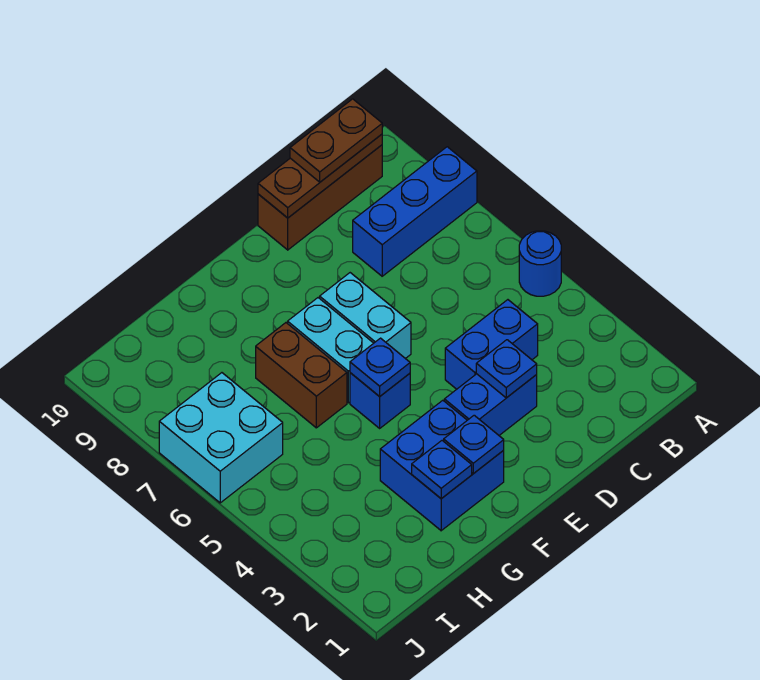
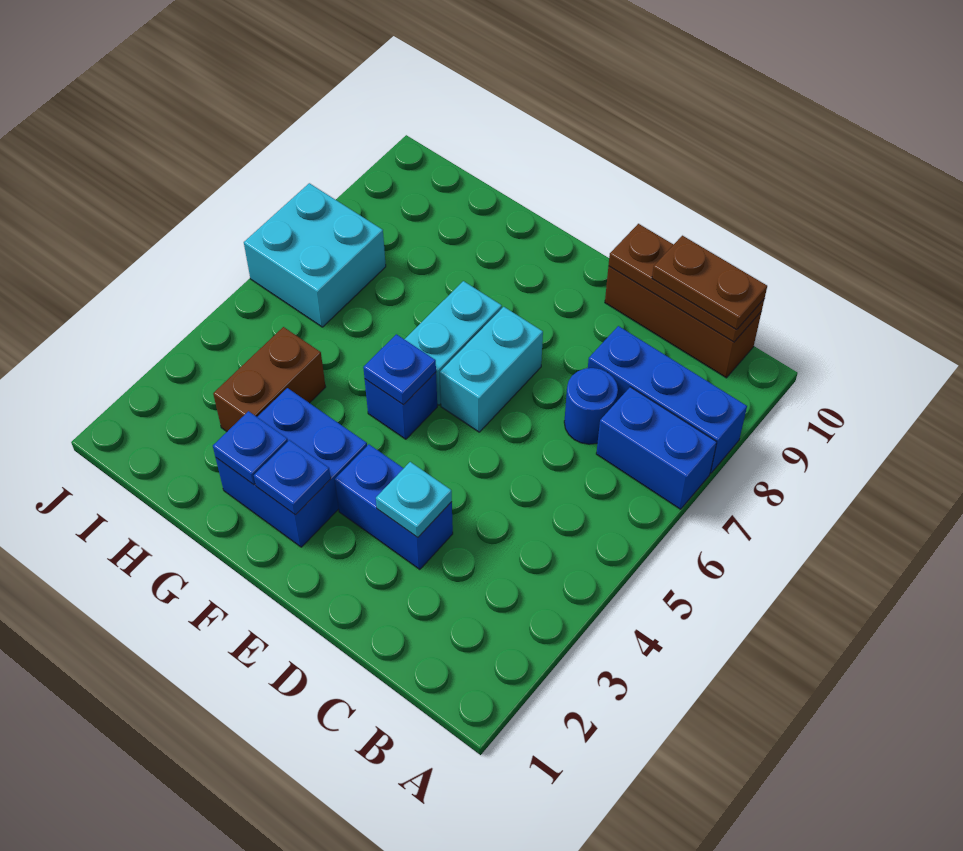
blue 1x1 round brick [519,231,561,296] -> blue 1x1 round brick moved to [564,368,618,444]
blue 1x2 brick [445,300,538,389] -> blue 1x2 brick moved to [596,387,717,509]
blue 1x1 plate [476,340,537,398] -> cyan 1x1 plate [376,462,452,538]
brown 1x2 brick [256,323,347,428] -> brown 1x2 brick moved to [213,327,325,431]

